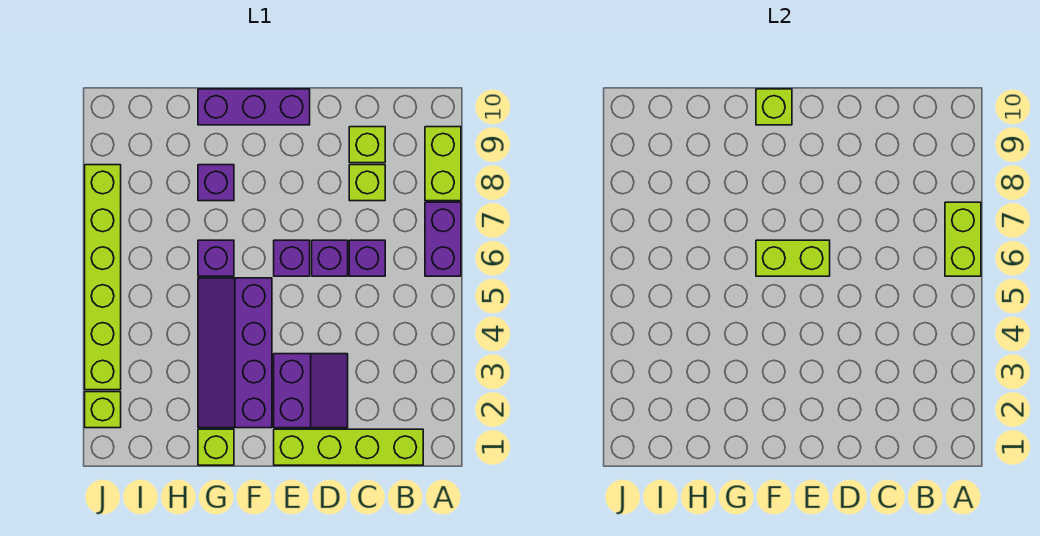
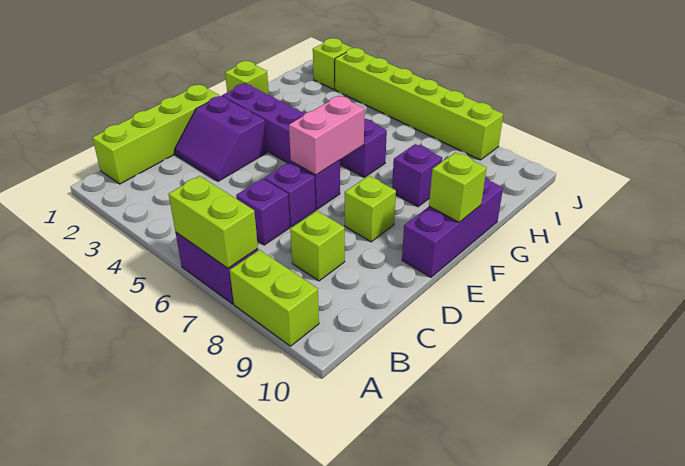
lime 1x1 brick [349,127,385,163] -> lime 1x1 brick moved to [345,176,396,242]
lime 1x2 brick [756,240,830,276] -> pink 1x2 brick [289,96,365,175]

